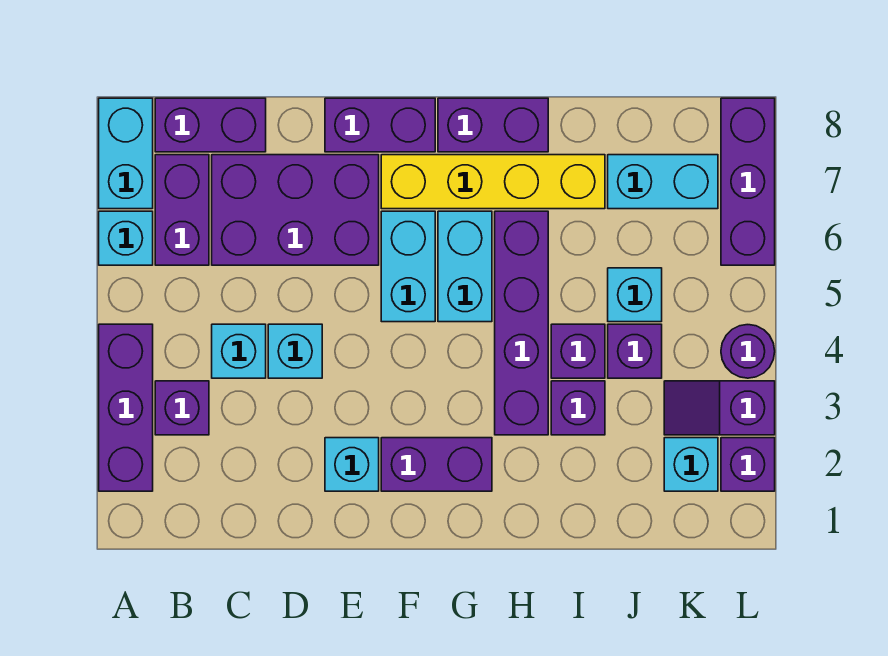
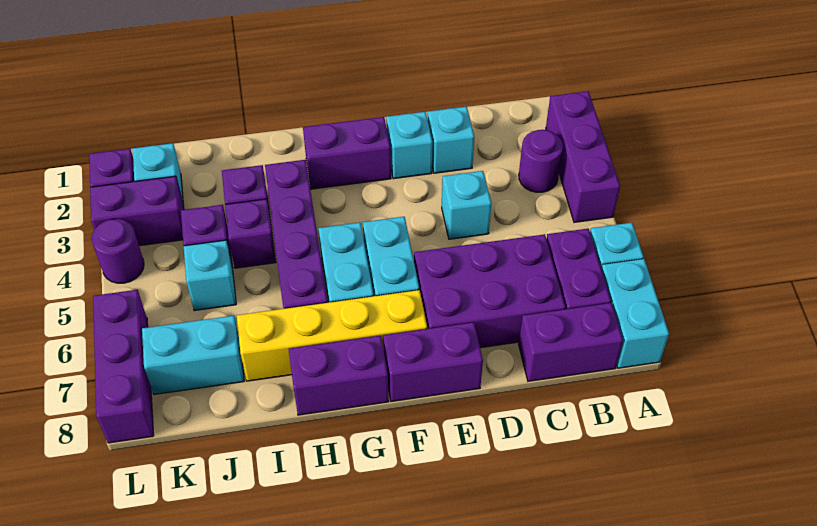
purple 1x1 brick [155,381,209,435] -> purple 1x1 round brick [519,130,563,192]
cyan 1x1 brick [212,324,266,378] -> cyan 1x1 brick moved to [428,107,474,173]
purple 1x2 slope [664,381,775,435] -> purple 1x2 brick [90,176,184,246]

